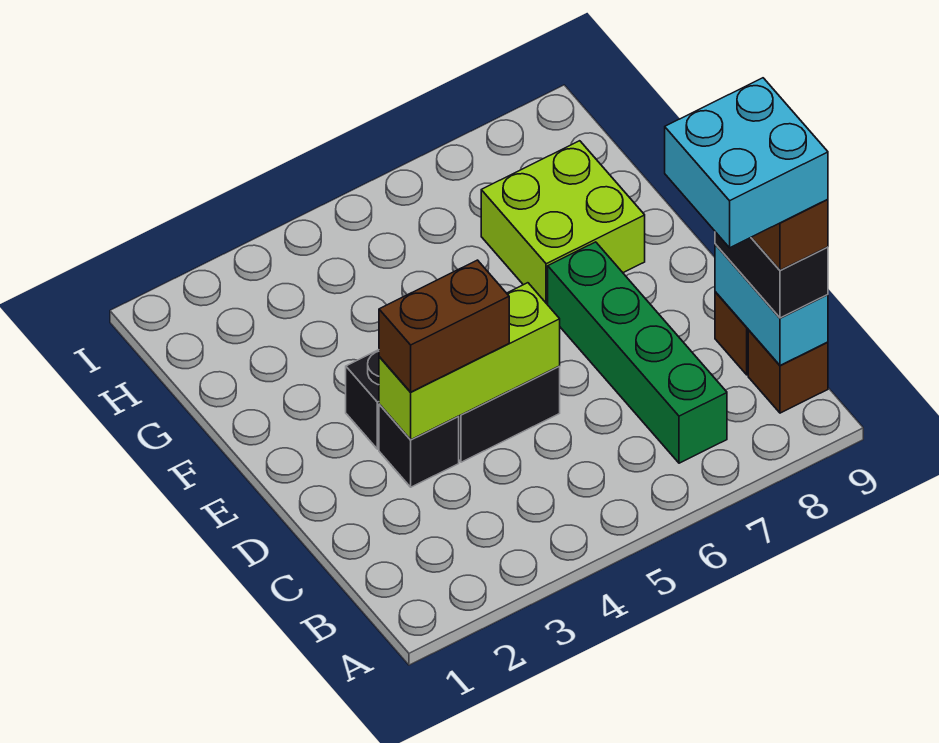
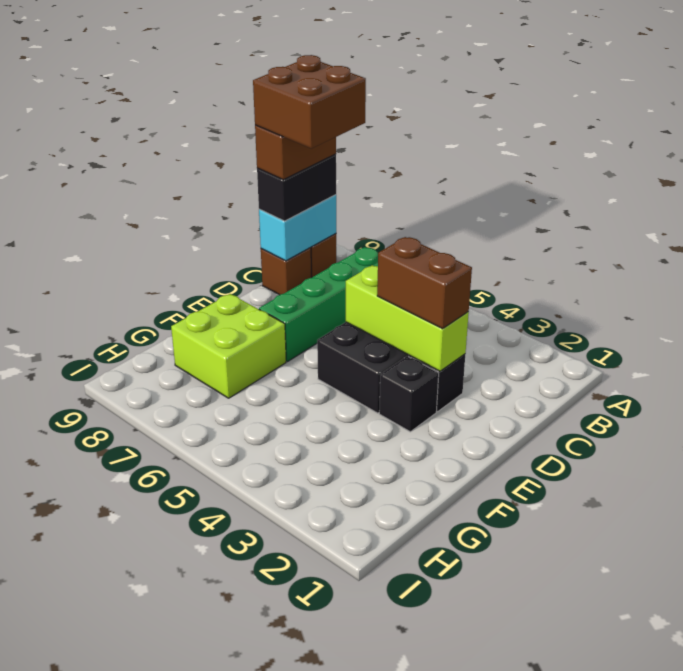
cyan 2x2 brick [665,78,828,248] -> brown 2x2 brick [253,55,366,149]

